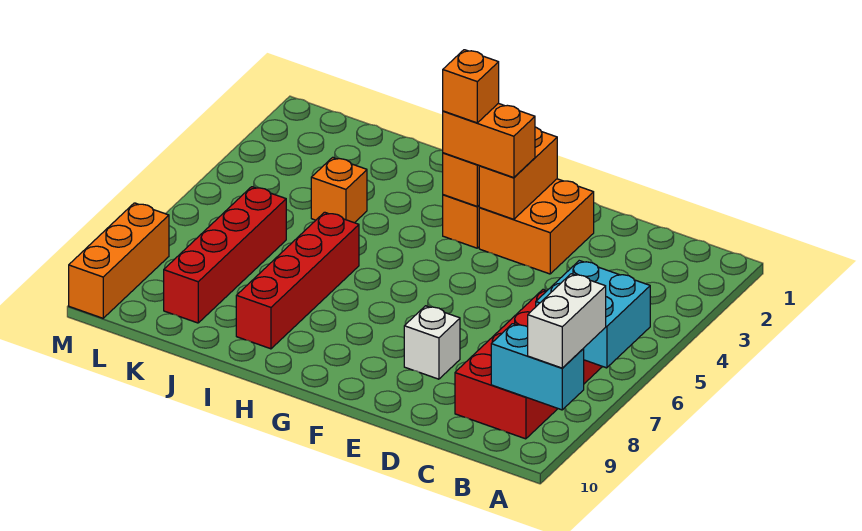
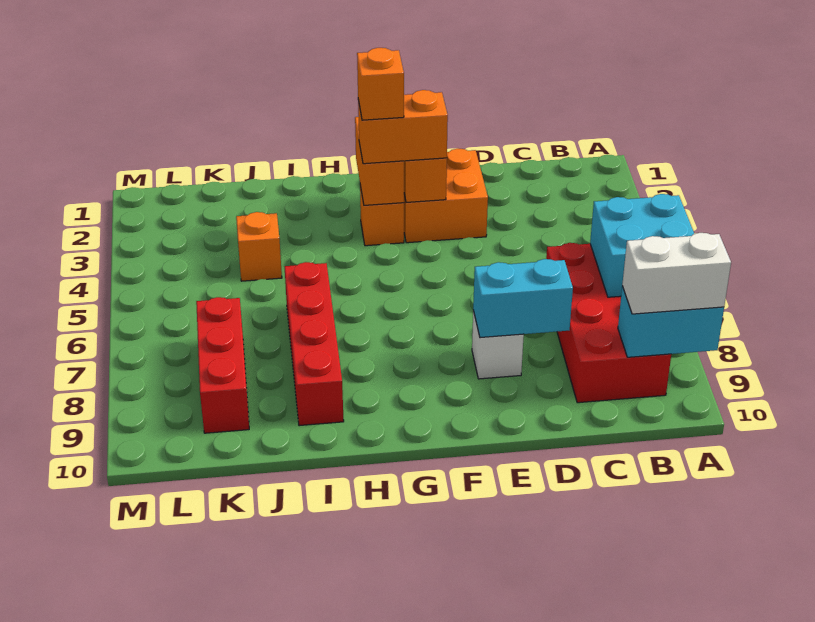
white 1x2 brick [527,274,606,368] -> white 1x2 brick turned to [622,233,731,314]
none -> cyan 1x2 brick [473,259,573,338]
red 1x4 brick [164,187,286,323] -> red 1x3 brick [196,297,249,433]
orange 1x3 brick [69,203,169,318] -> none

